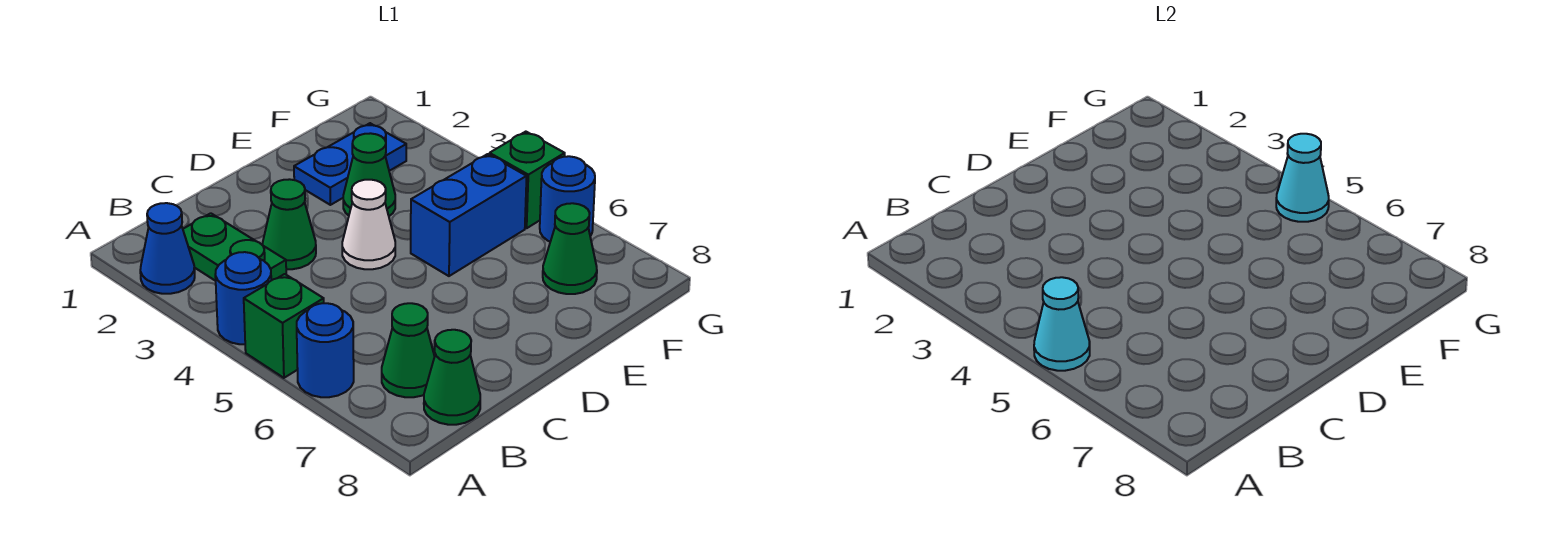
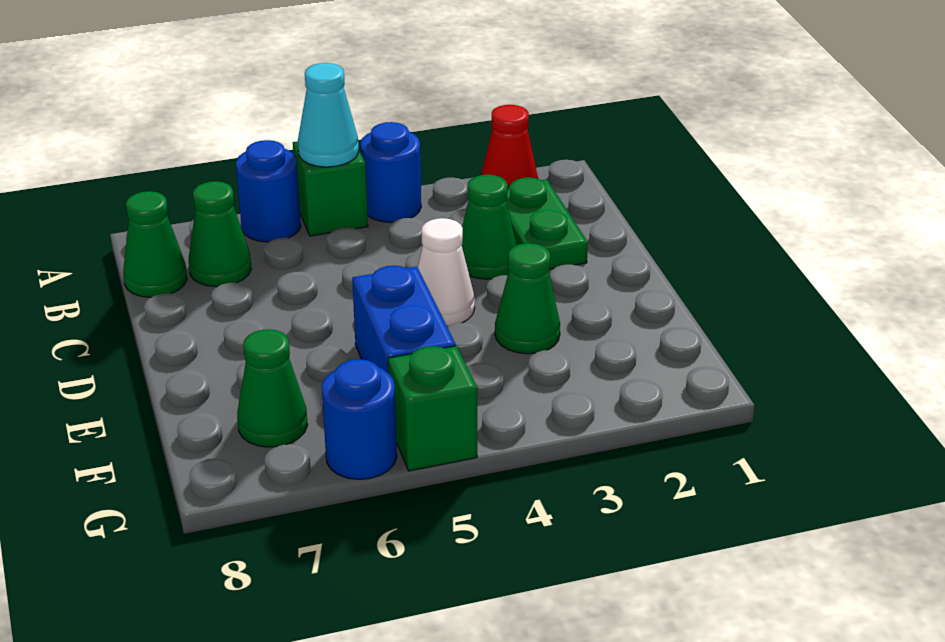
blue 1x1 cone [140,203,195,294] -> red 1x1 cone [481,105,538,186]
green 1x2 plate [183,213,286,281] -> green 1x2 plate turned to [506,178,588,269]
blue 1x2 plate [294,123,406,205] -> none
cyan 1x1 cone [1276,134,1329,222] -> none

